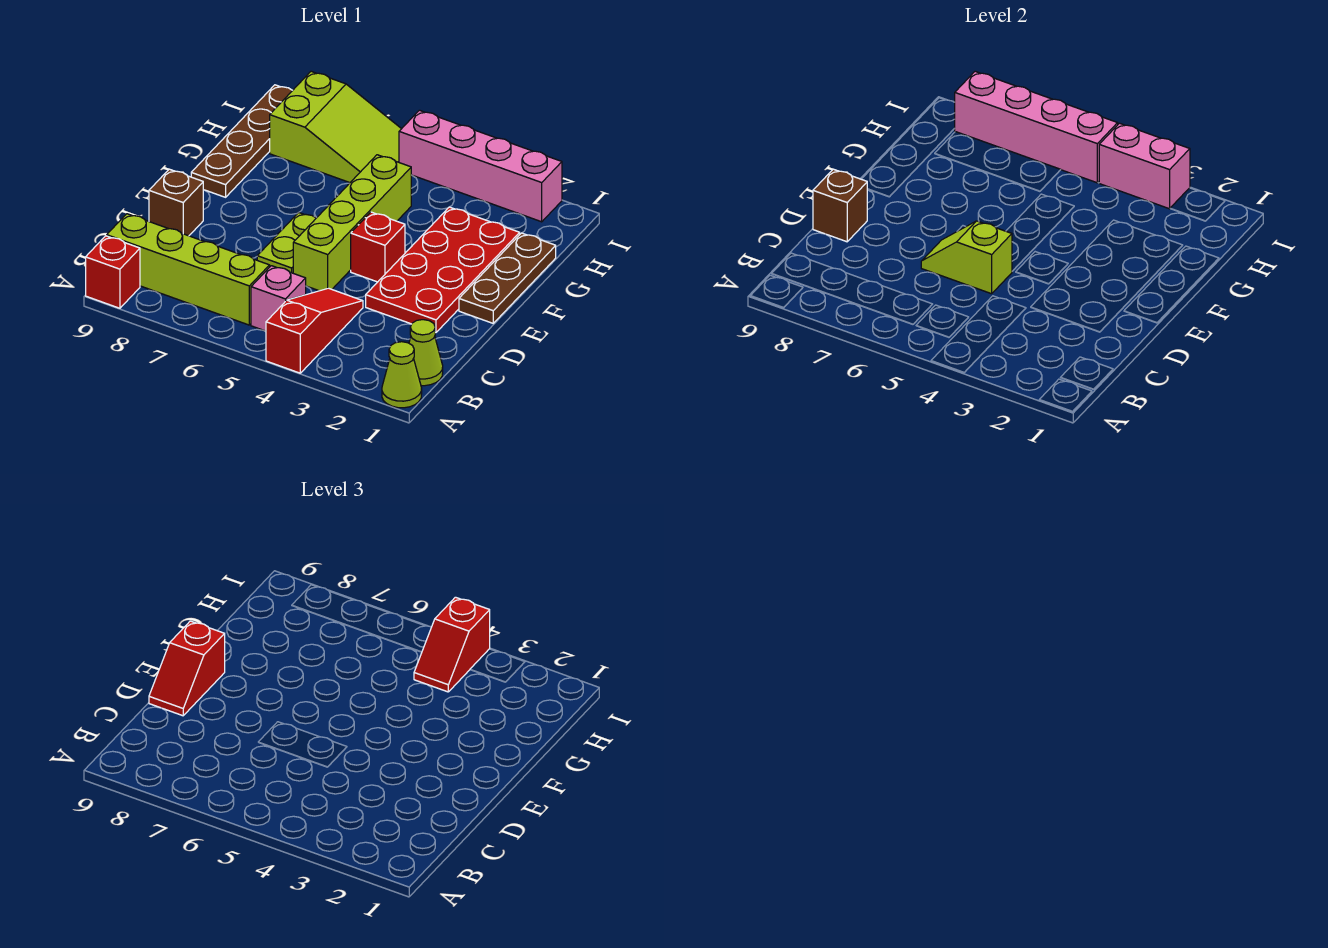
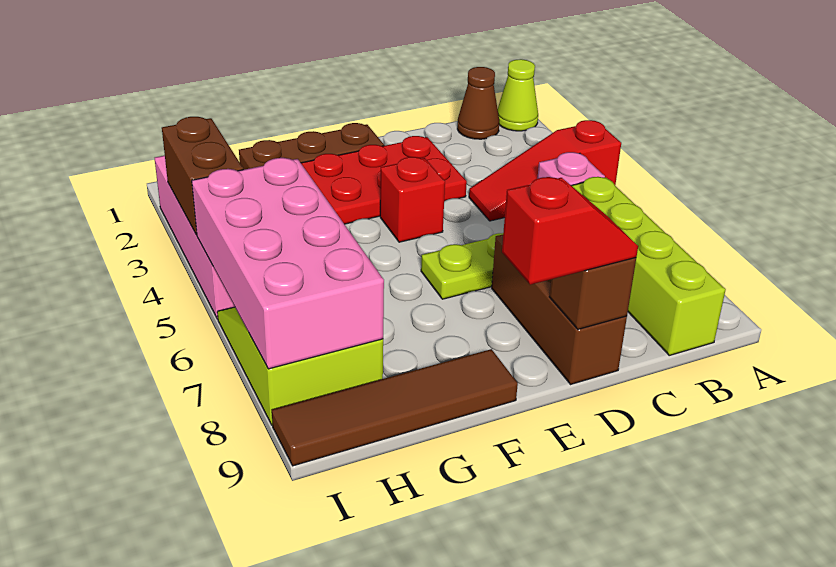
red 1x1 brick [86,236,140,308] -> none
lime 1x1 cone [409,320,443,386] -> brown 1x1 cone [457,67,499,139]
lime 1x4 brick [293,155,411,291] -> none
lime 1x2 slope [921,221,1012,294] -> none
brown 1x1 brick [149,169,203,236] -> brown 1x3 brick [492,235,627,384]
brown 1x4 plate [191,85,293,197] -> brown 1x4 tile [272,349,518,466]
red 1x2 slope [414,597,490,692] -> none
pink 1x2 brick [1099,123,1190,209] -> brown 1x2 brick [162,117,243,235]
pink 1x4 brick [954,71,1118,183] -> pink 2x4 brick [192,158,384,369]

